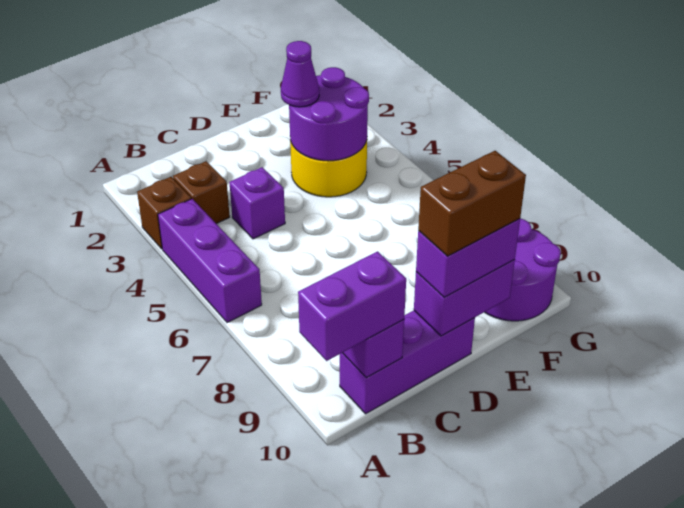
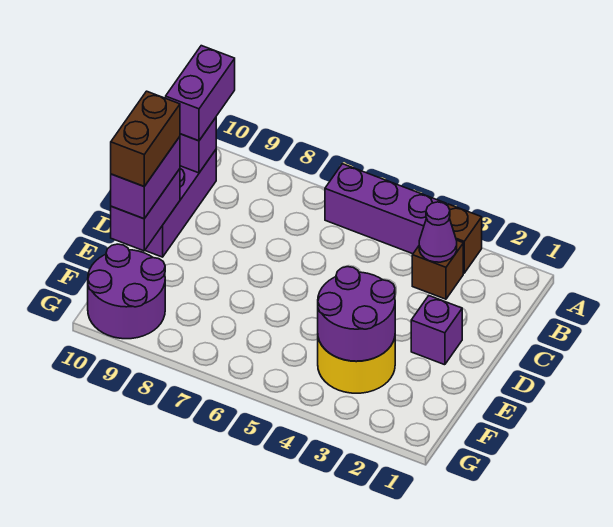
purple 1x1 brick [229,167,285,239] -> purple 1x1 brick moved to [411,296,462,365]
purple 1x1 cone [281,41,319,107] -> purple 1x1 cone moved to [419,202,457,262]

